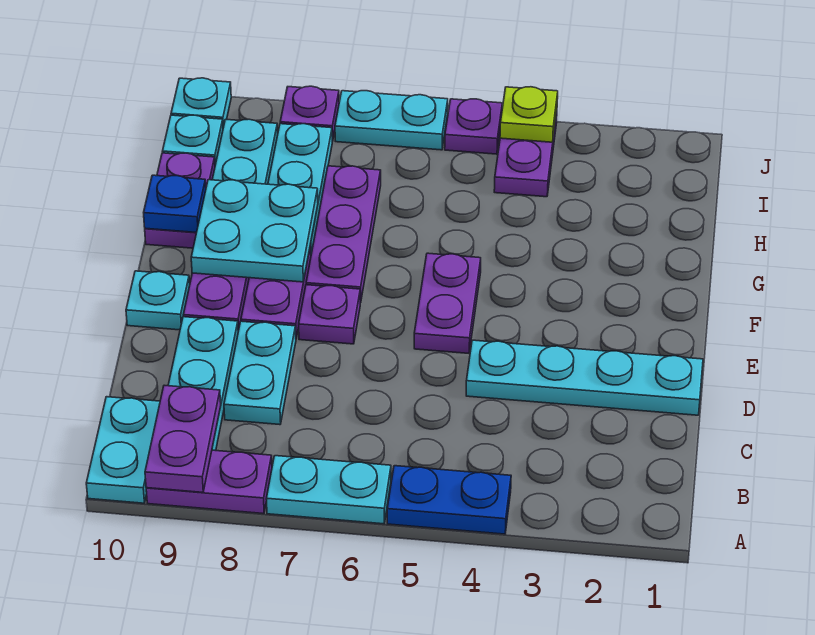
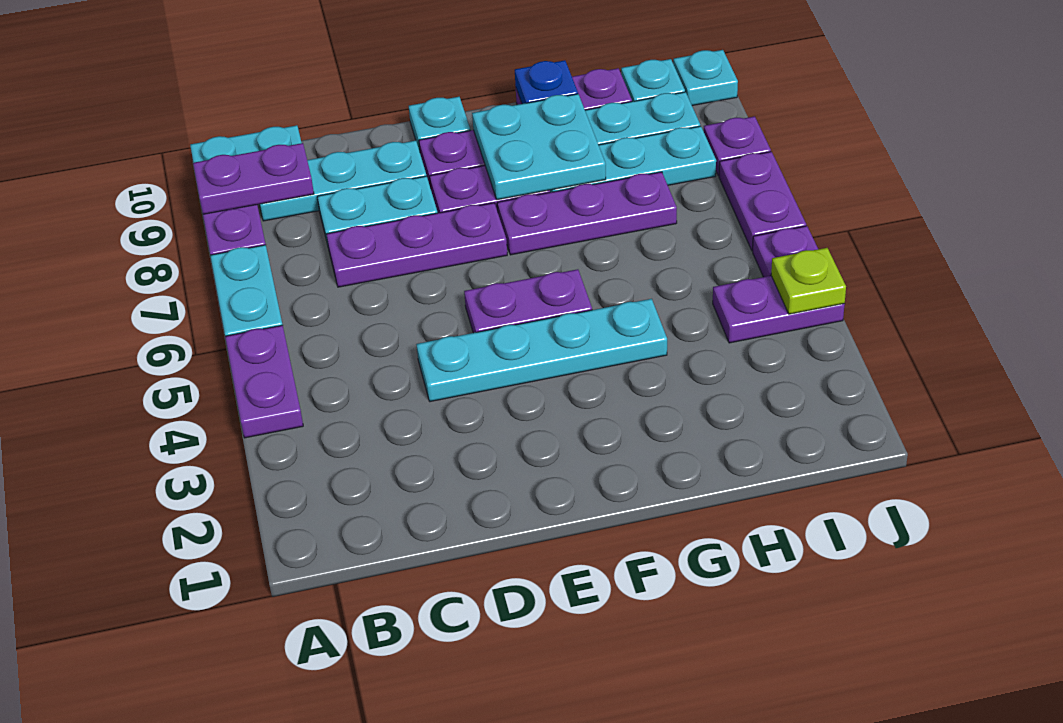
blue 1x2 plate [387,466,511,534] -> purple 1x2 plate [225,325,303,438]
cyan 1x4 plate [466,340,703,415] -> cyan 1x4 plate turned to [416,299,667,402]
purple 1x1 plate [299,285,361,344] -> purple 1x3 plate [326,203,507,287]
cyan 1x2 plate [335,91,448,150] -> purple 1x2 plate [719,152,806,251]

